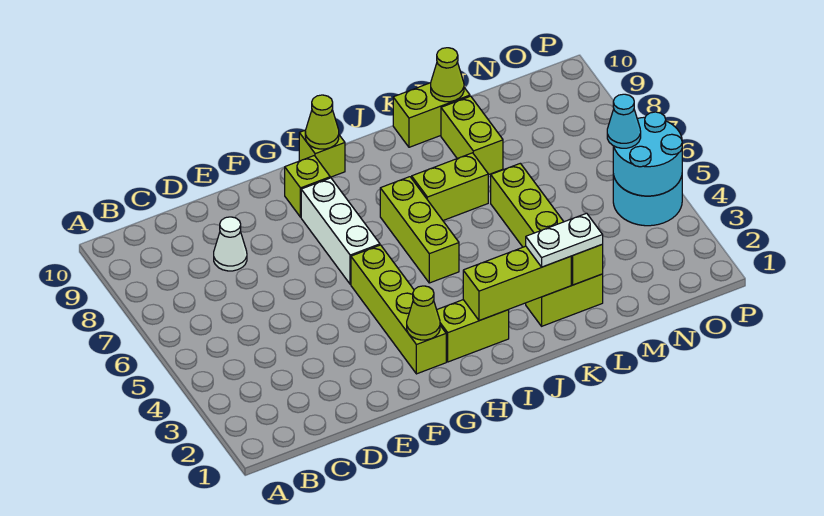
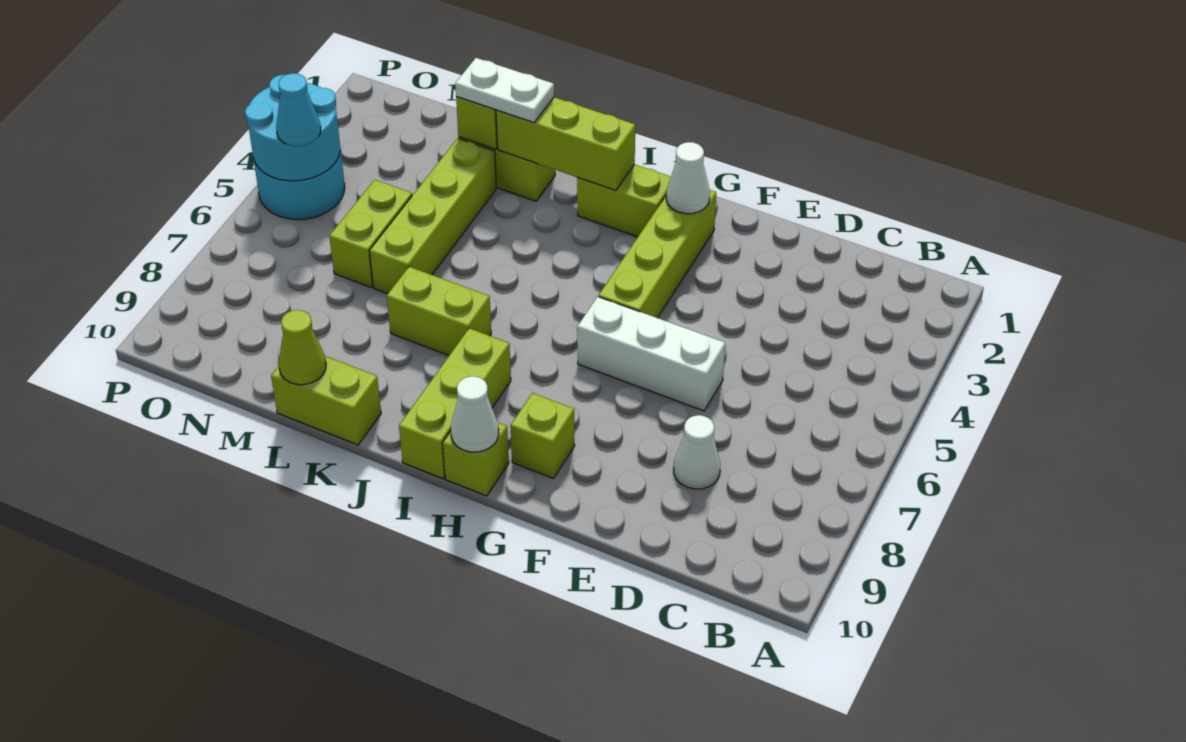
lime 1x1 cone [407,286,440,340] -> white 1x1 cone [666,142,710,214]
white 1x3 brick [301,178,380,284] -> white 1x3 brick turned to [577,297,725,411]
lime 1x1 cone [305,95,339,149] -> white 1x1 cone [451,376,499,452]
lime 1x3 brick [380,177,459,283] -> lime 1x3 brick moved to [399,328,511,479]
lime 1x2 brick [441,96,503,175] -> lime 1x2 brick moved to [329,180,412,287]

